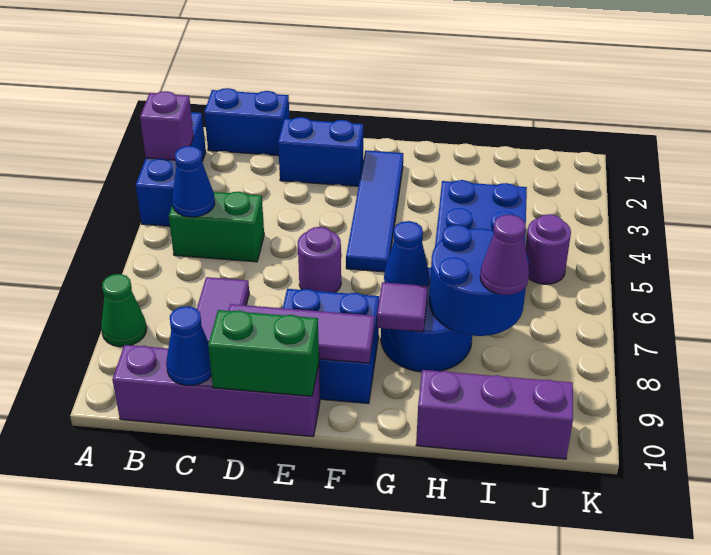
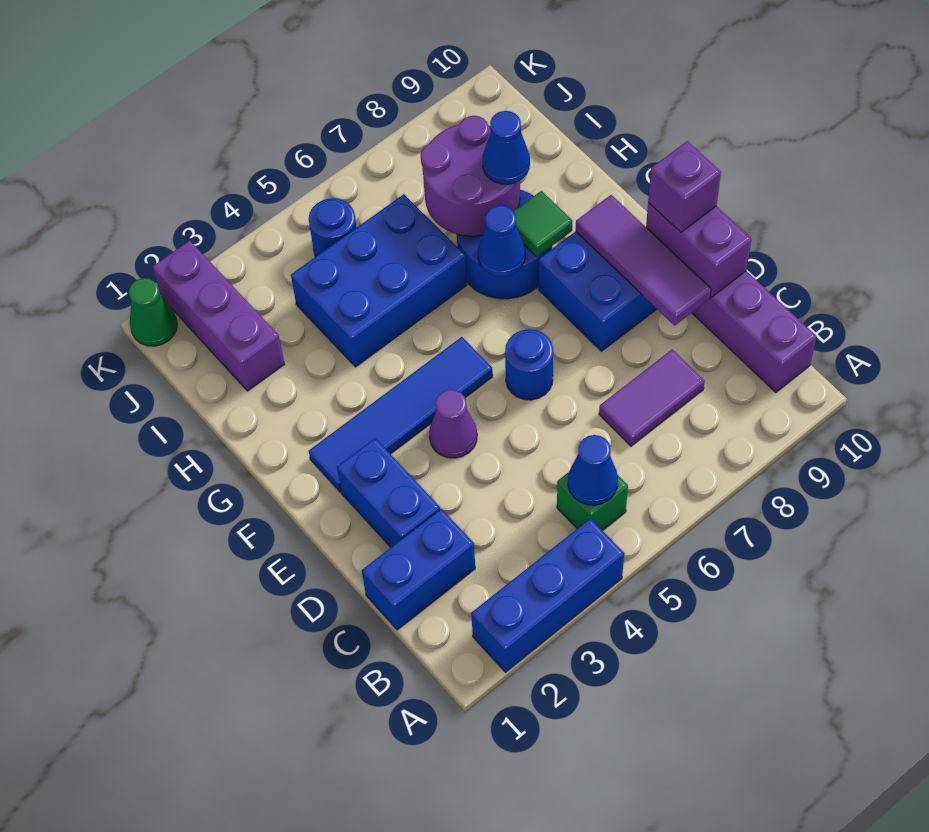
purple 1x1 brick [140,91,194,160] -> purple 1x1 brick moved to [648,141,721,232]
green 1x1 cone [101,274,147,347] -> green 1x1 cone moved to [129,278,177,346]
blue 1x2 brick [204,88,290,156] -> blue 1x2 brick turned to [362,509,475,630]
green 1x2 brick [169,192,264,262] -> green 1x1 brick [557,472,628,531]
blue 1x1 cone [166,306,212,385] -> blue 1x1 cone moved to [482,111,530,184]
green 1x2 brick [208,310,319,396] -> purple 1x2 brick [646,203,752,297]
purple 1x1 round brick [298,227,341,293] -> blue 1x1 round brick [505,329,553,400]
purple 1x1 tile [377,282,428,332] -> green 1x1 tile [514,191,572,257]
blue 2x2 round brick [429,225,529,336] -> purple 2x2 round brick [421,116,520,236]
purple 1x3 brick [416,370,573,459] -> purple 1x3 brick moved to [152,241,284,391]
purple 1x1 cone [480,215,529,295] -> purple 1x1 cone moved to [429,390,477,458]
purple 1x1 round brick [525,214,571,284] -> blue 1x1 round brick [309,198,357,257]

